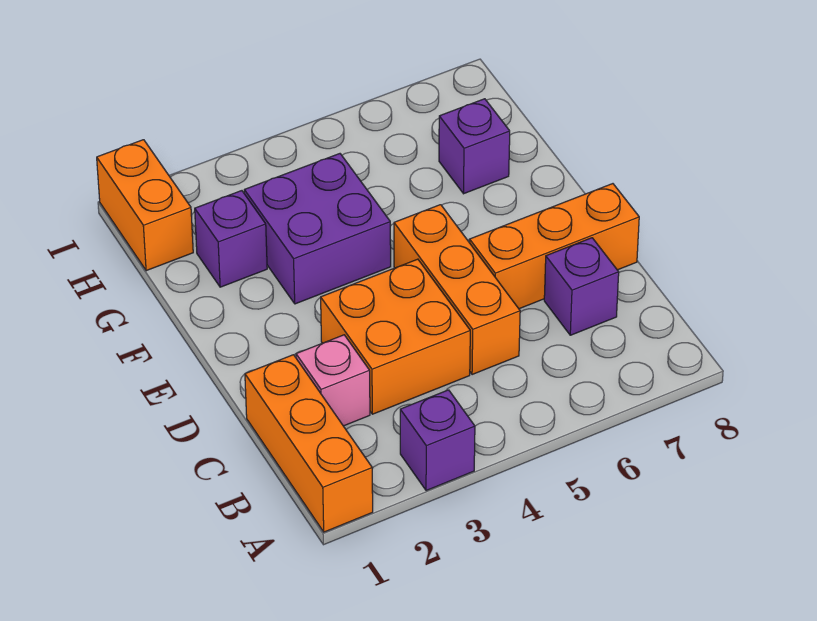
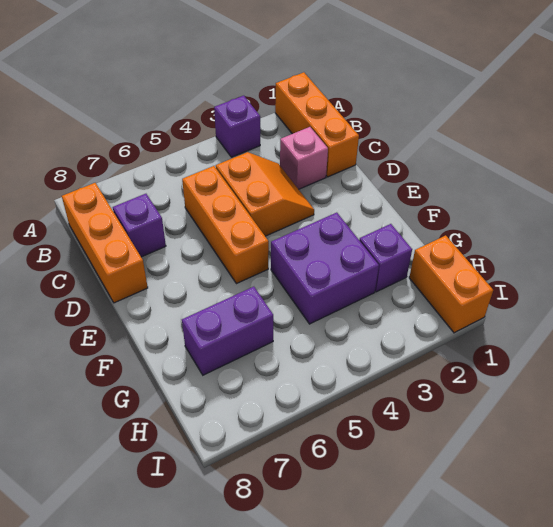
orange 2x2 brick [321,259,470,414] -> orange 2x2 slope [216,152,314,236]
orange 1x3 brick [470,184,639,309] -> orange 1x3 brick turned to [62,183,148,303]
purple 1x1 brick [439,99,510,194] -> purple 1x2 brick [182,287,273,375]

